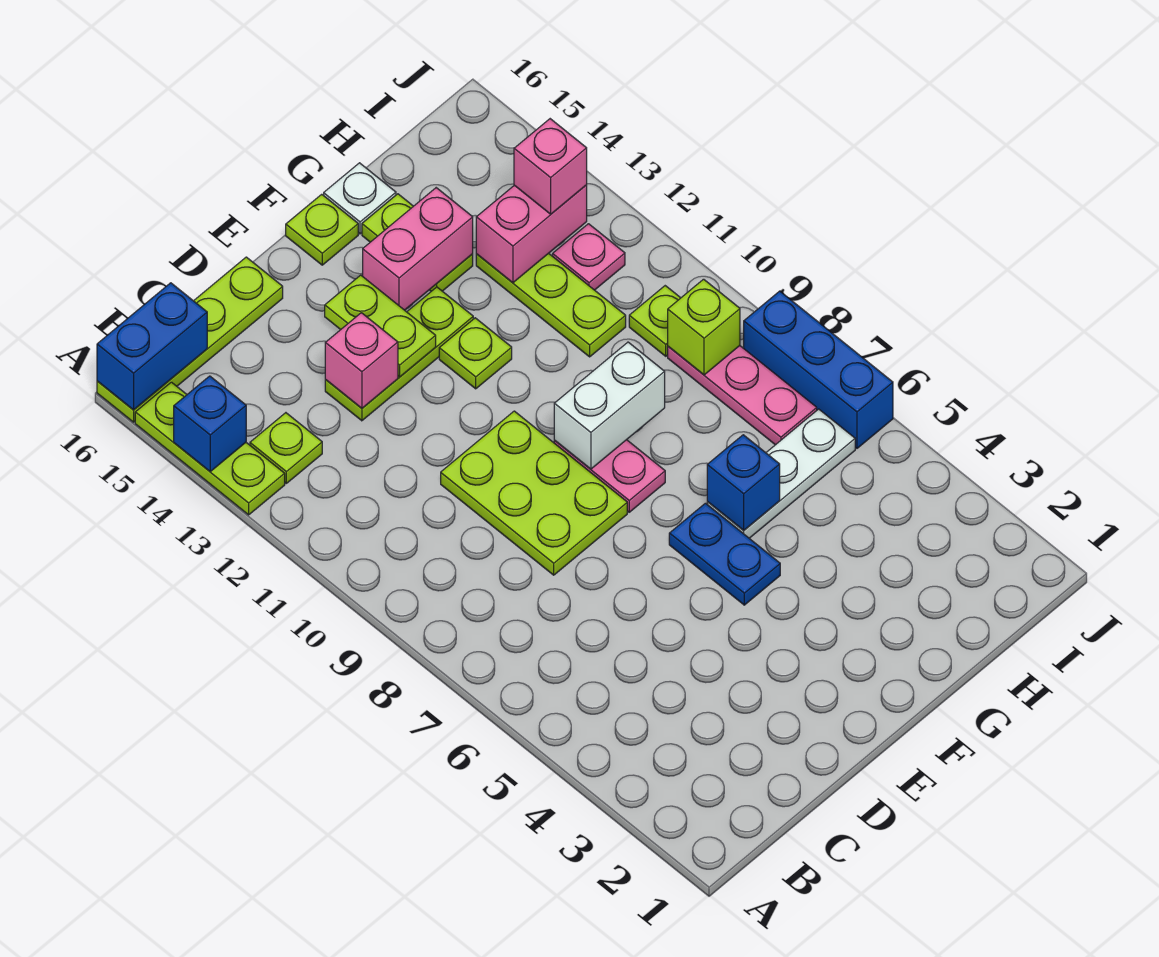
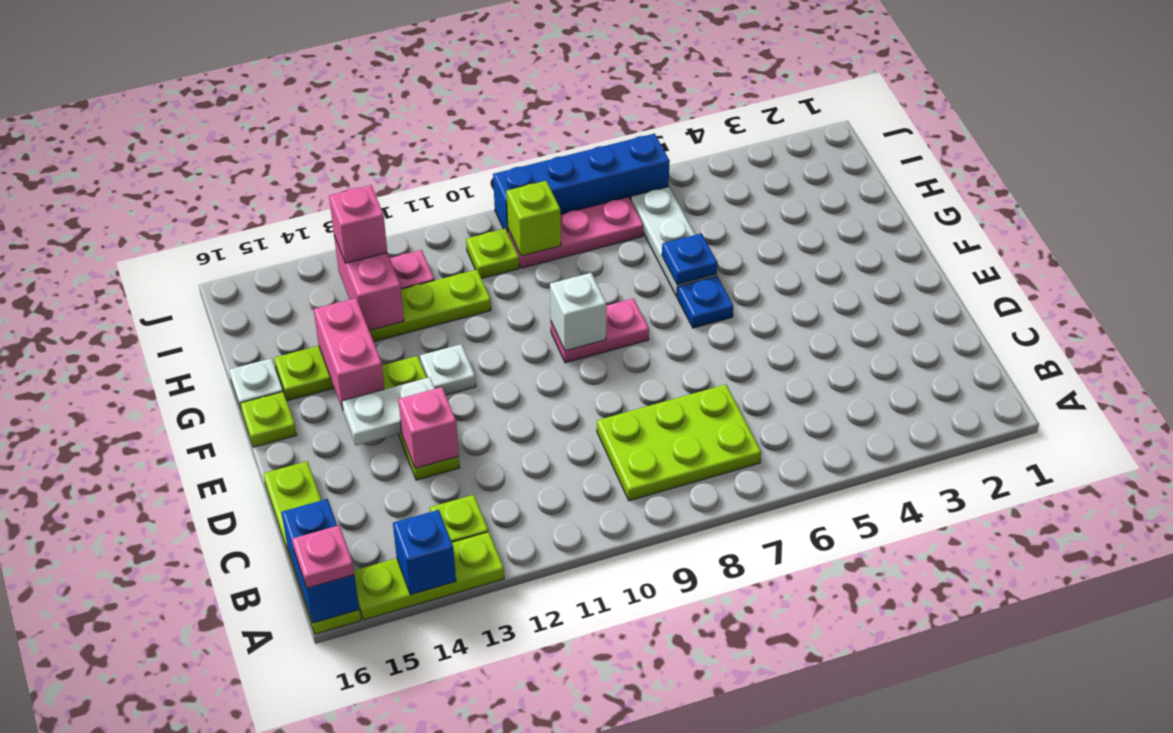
none -> pink 1x1 plate [292,525,354,588]
lime 2x3 plate [441,411,627,575] -> lime 2x3 plate moved to [597,385,761,501]
lime 1x2 plate [325,275,436,377] -> white 1x2 plate [342,377,435,445]
blue 1x2 plate [669,503,780,605] -> blue 1x1 plate [677,276,733,328]
white 1x2 brick [554,342,665,469] -> white 1x1 brick [550,273,606,351]
lime 1x1 plate [439,318,512,389] -> white 1x1 plate [420,344,476,395]
blue 1x1 brick [707,435,780,530] -> blue 1x1 plate [662,233,717,285]
blue 1x3 brick [744,291,893,448] -> blue 1x4 brick [493,134,670,232]

